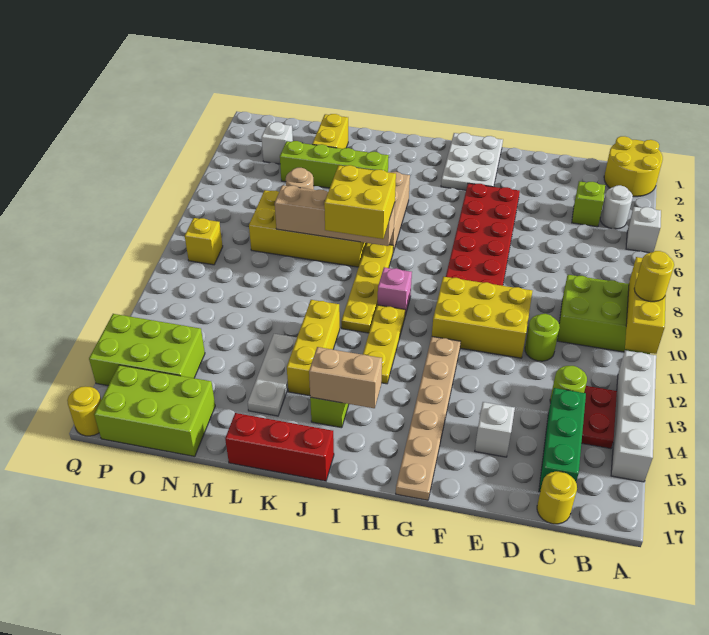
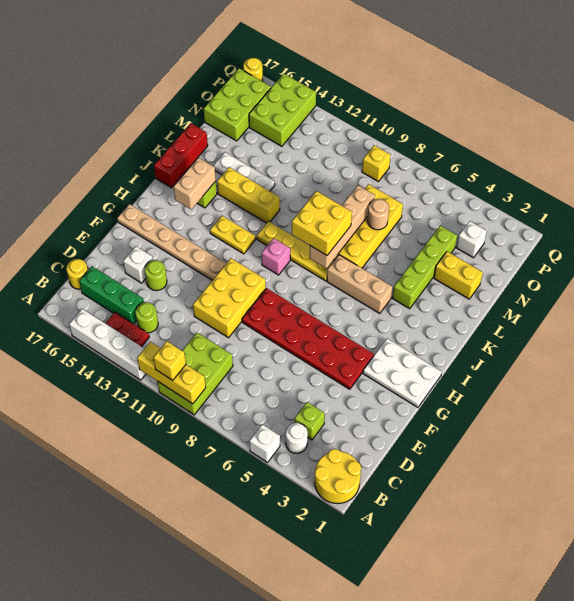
yellow 1x1 round brick [634,251,674,302] -> yellow 1x1 brick [153,341,186,380]
lime 1x1 round brick [525,314,560,361] -> lime 1x1 round brick moved to [145,260,167,291]
yellow 1x3 plate [363,305,405,384] -> yellow 1x2 plate [210,216,256,254]

